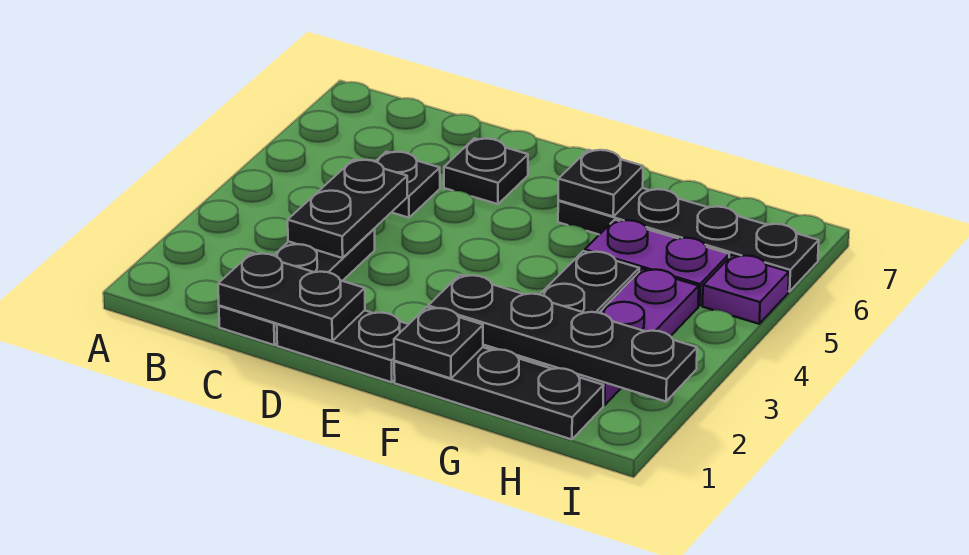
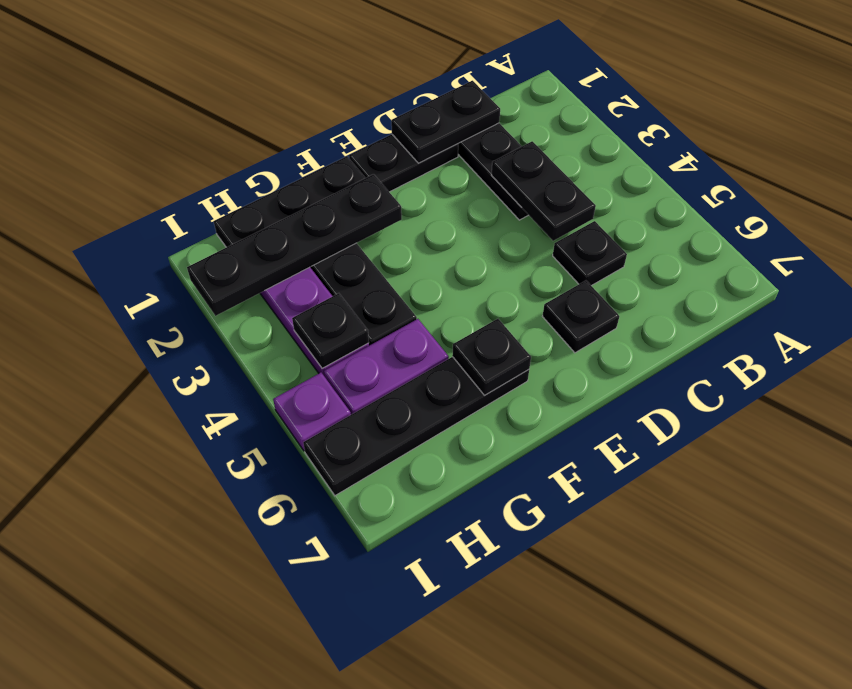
black 1x1 plate [394,307,483,378] -> black 1x1 plate moved to [292,293,369,369]

